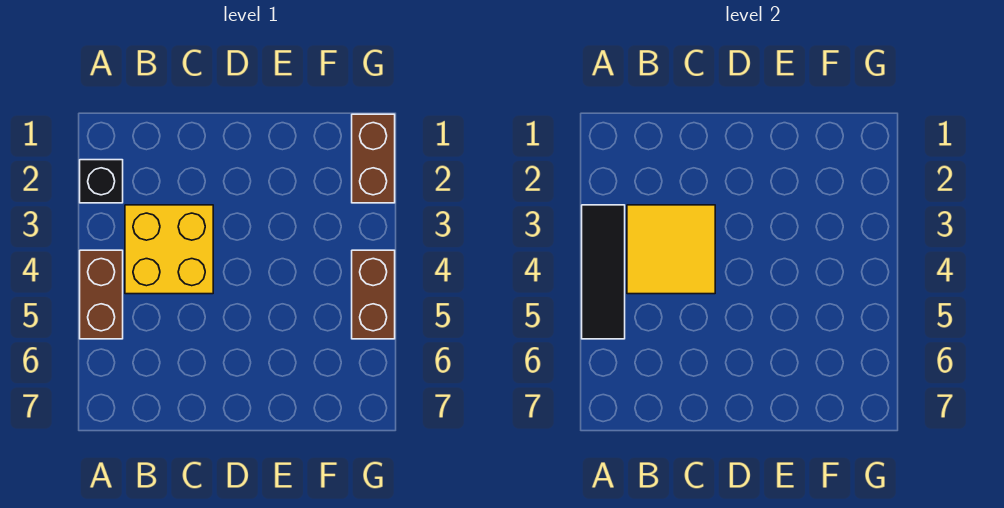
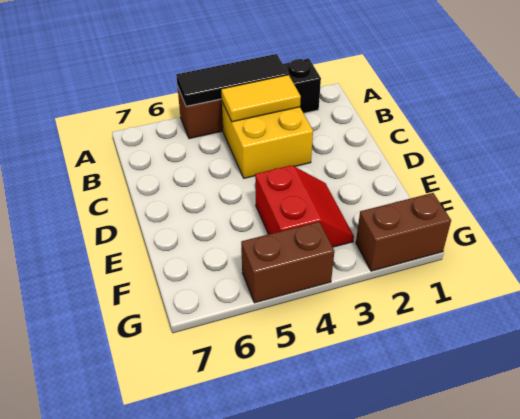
yellow 2x2 tile [627,205,715,294] -> yellow 1x2 tile [221,75,301,122]
none -> red 2x2 slope [255,165,354,247]

